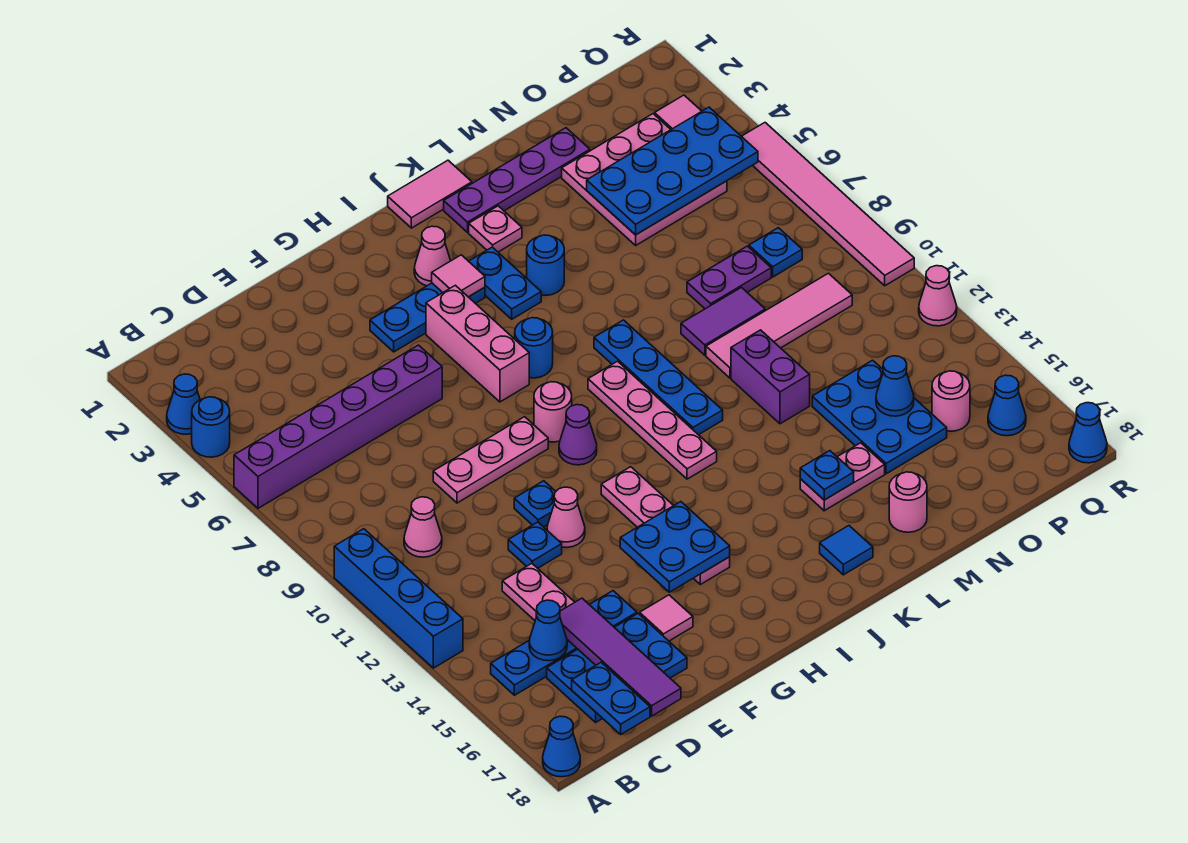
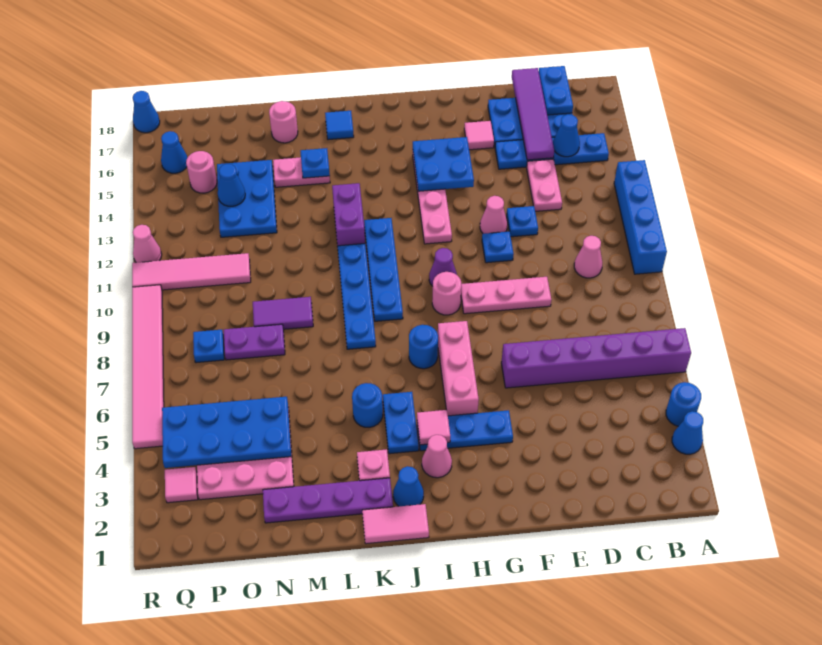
blue 1x1 cone [543,716,580,777] -> blue 1x1 cone moved to [393,466,424,506]
pink 1x4 plate [588,361,717,479] -> blue 1x4 plate [364,218,403,321]
pink 1x4 tile [706,273,852,378] -> pink 1x4 tile moved to [132,253,251,290]
purple 1x2 brick [731,330,810,424] -> purple 1x2 brick moved to [332,183,365,247]

